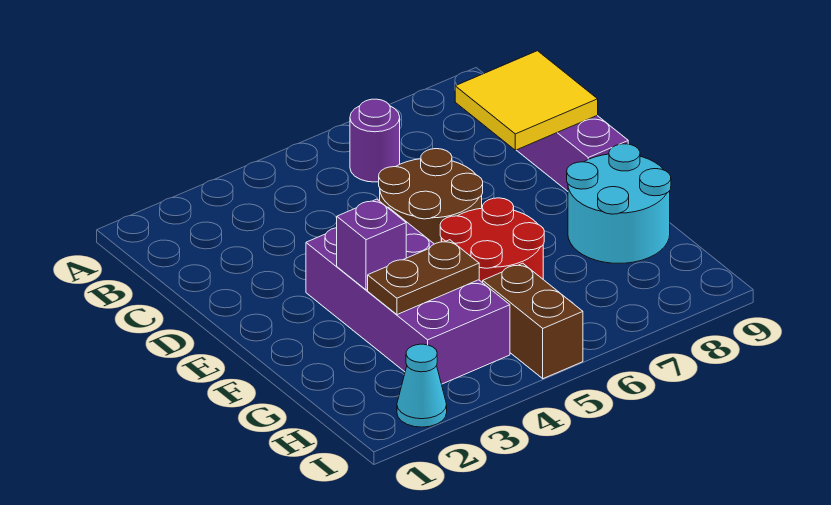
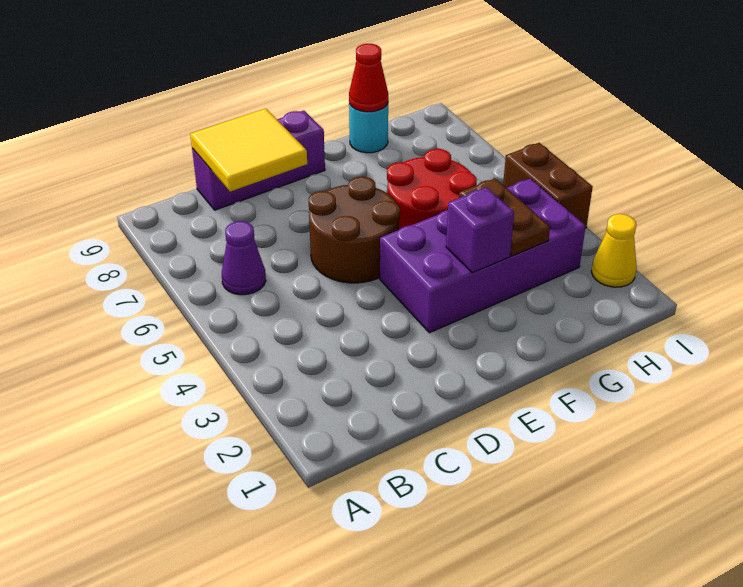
purple 1x1 round brick [350,99,400,182] -> purple 1x1 cone [222,221,266,295]
cyan 2x2 round brick [567,144,671,263] -> cyan 1x1 round brick [349,103,388,153]
none -> red 1x1 cone [349,44,388,112]
brown 1x2 brick [483,263,583,379] -> brown 1x2 brick turned to [503,143,593,228]
cyan 1x1 cone [397,344,447,427] -> yellow 1x1 cone [591,214,637,287]

